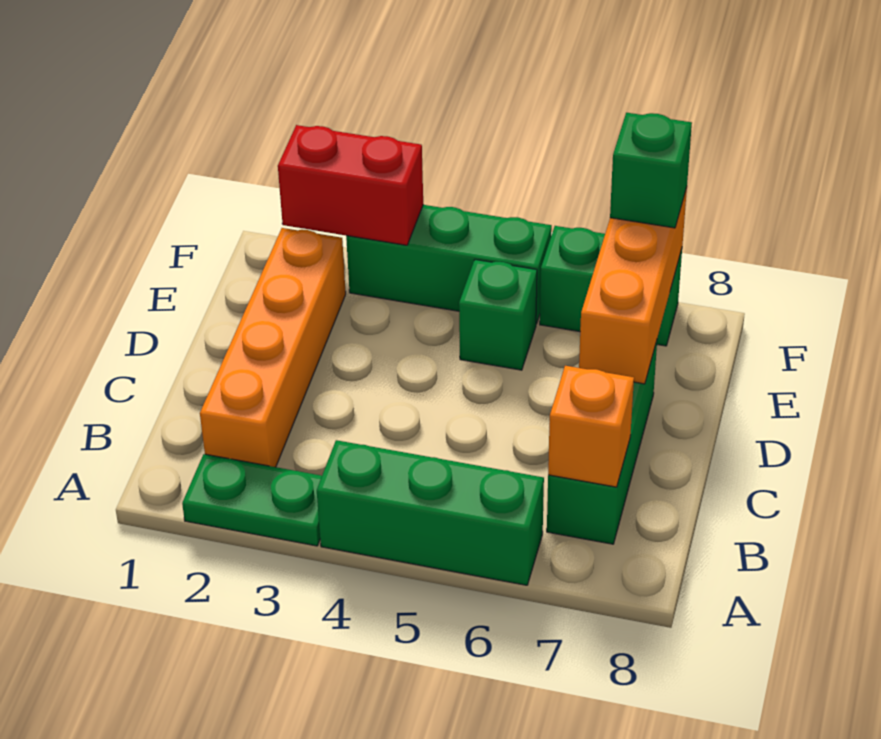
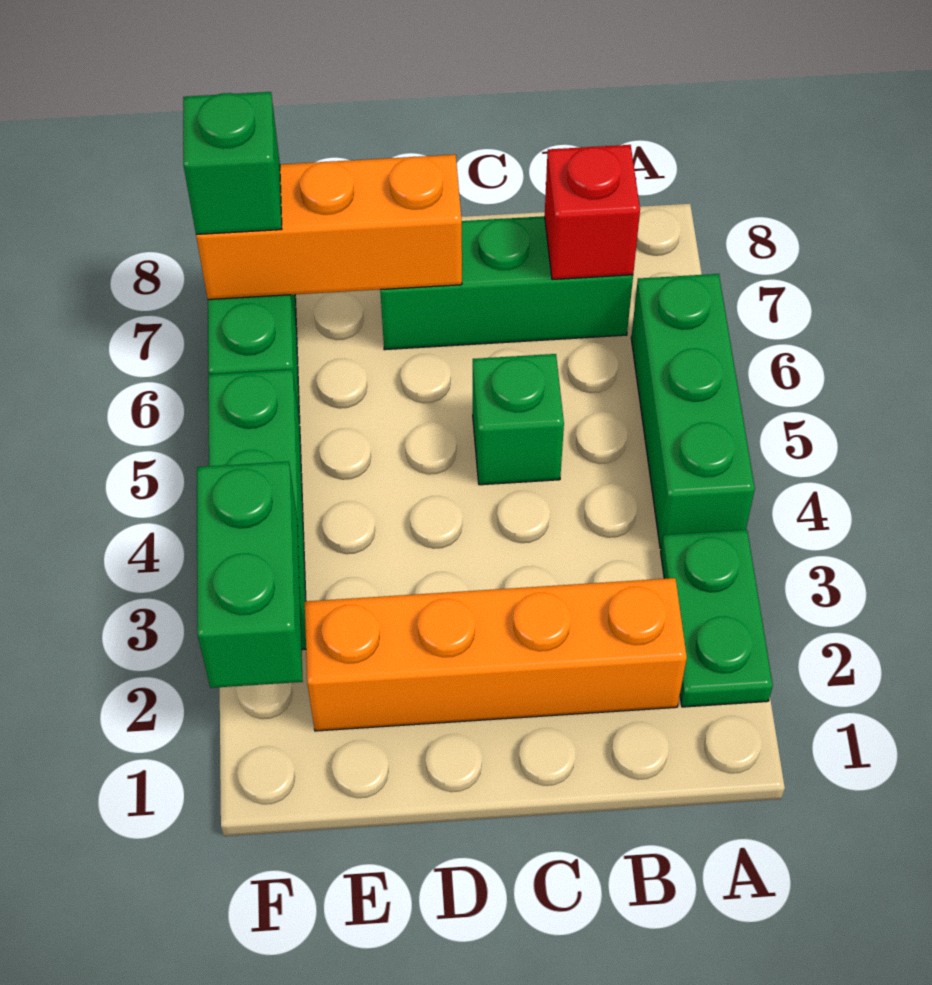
orange 1x1 brick [548,366,634,487] -> red 1x1 brick [545,145,640,280]
green 1x1 brick [459,259,537,370] -> green 1x1 brick moved to [473,354,564,485]
red 1x2 brick [278,125,423,245] -> green 1x2 brick [197,462,303,688]

